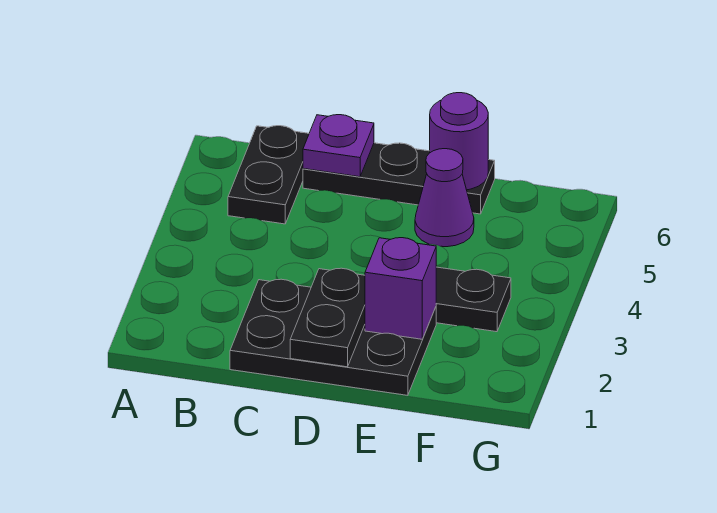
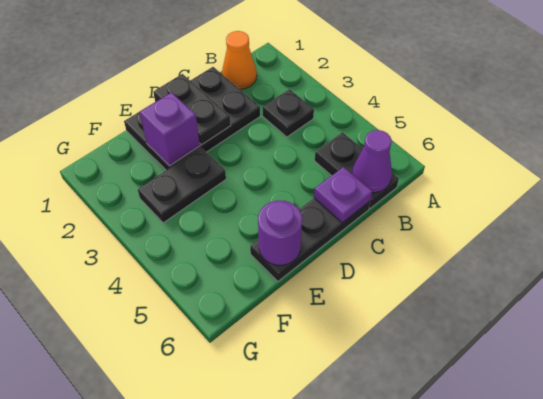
none -> orange 1x1 cone [222,31,257,89]
none -> black 1x1 plate [263,89,314,137]
purple 1x1 cone [415,149,474,247] -> purple 1x1 cone moved to [352,130,392,193]

